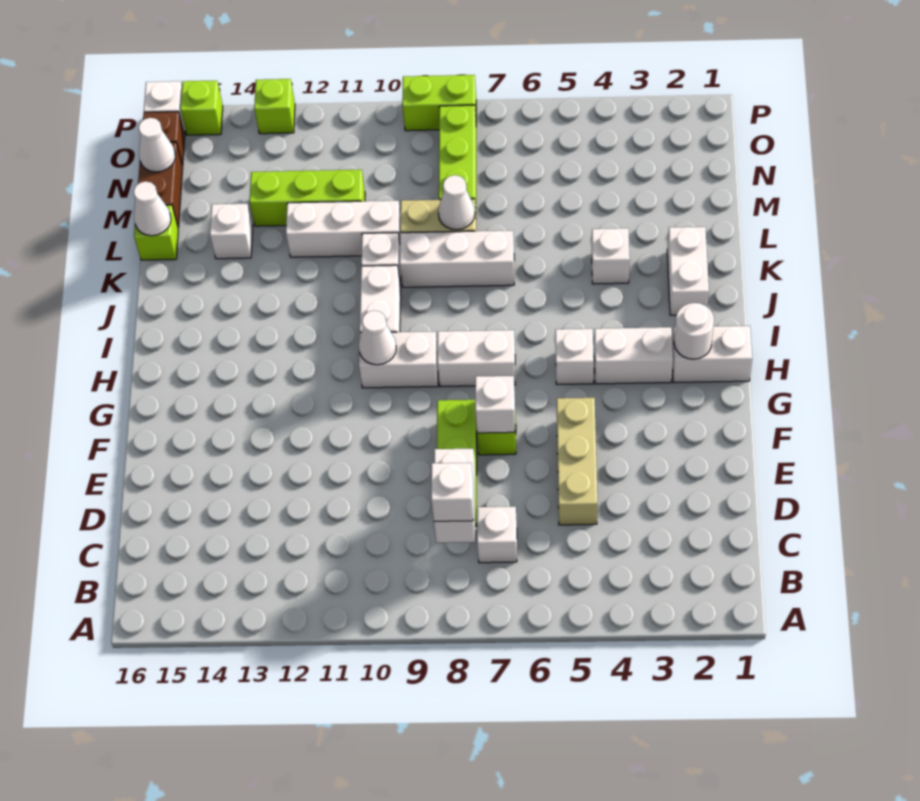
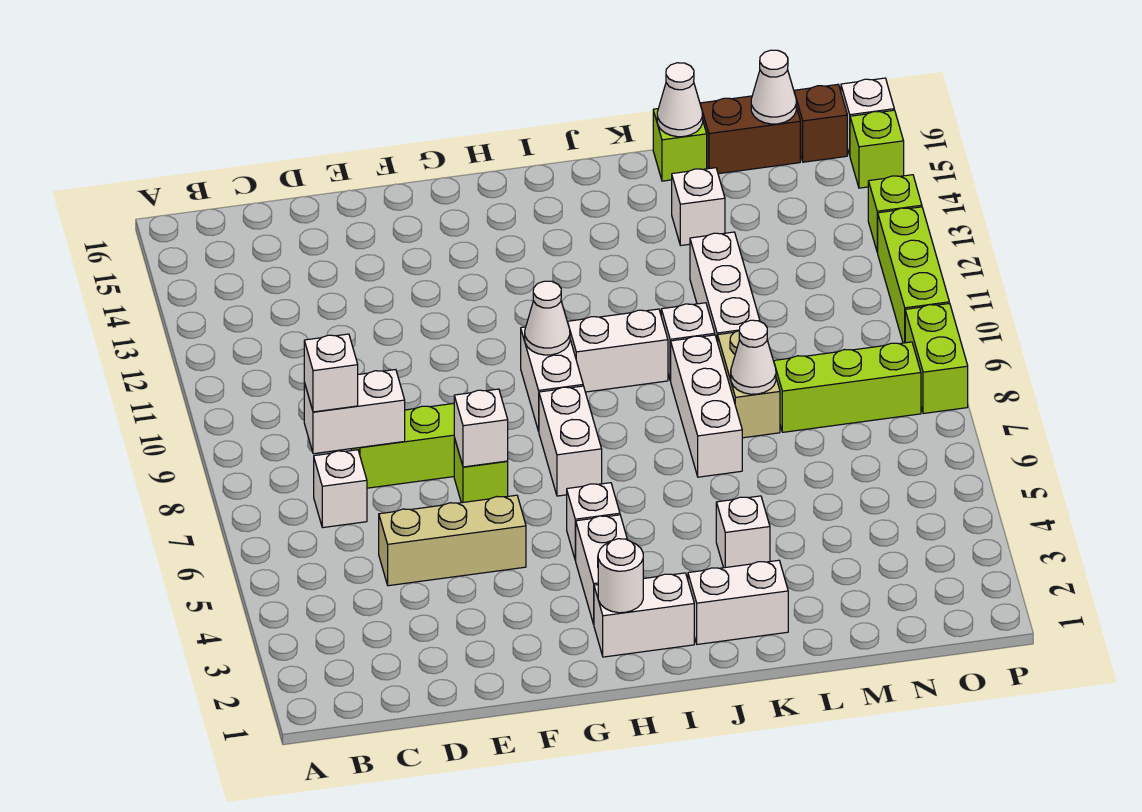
white 1x2 brick [672,326,752,383] -> white 1x2 brick turned to [594,573,694,657]
lime 1x3 brick [250,170,365,226] -> lime 1x3 brick moved to [877,207,949,343]

